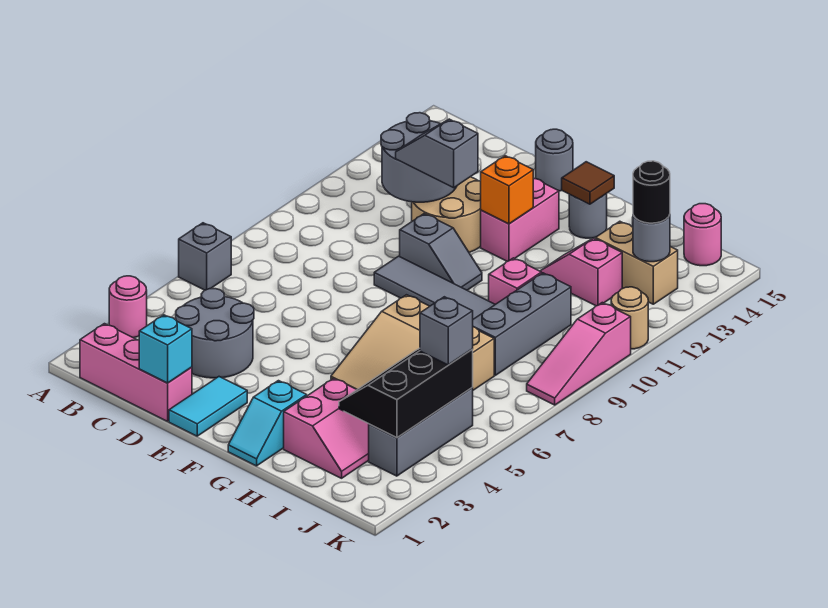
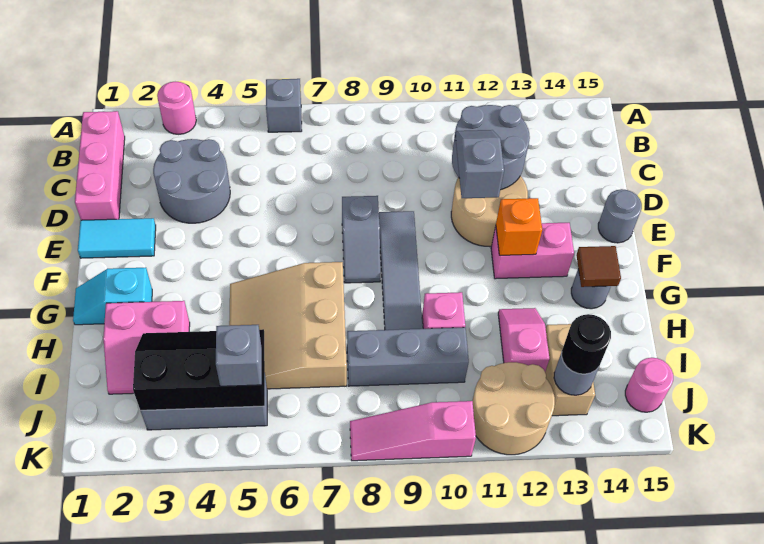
cyan 1x1 brick [139,315,192,383] -> none
grey 1x2 slope [400,214,482,290] -> grey 1x2 slope moved to [342,196,380,283]
tan 1x1 round brick [611,287,648,349] -> tan 2x2 round brick [473,362,555,455]

